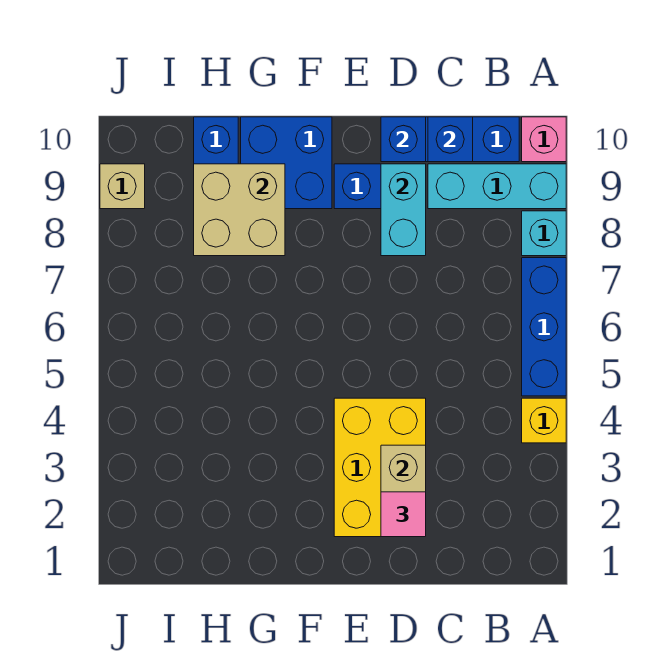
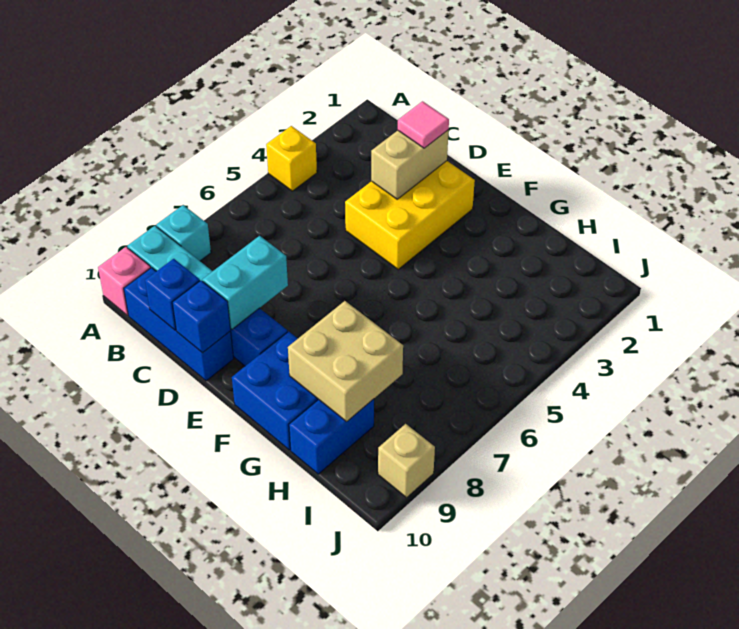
blue 1x3 brick [522,258,566,396] -> none

